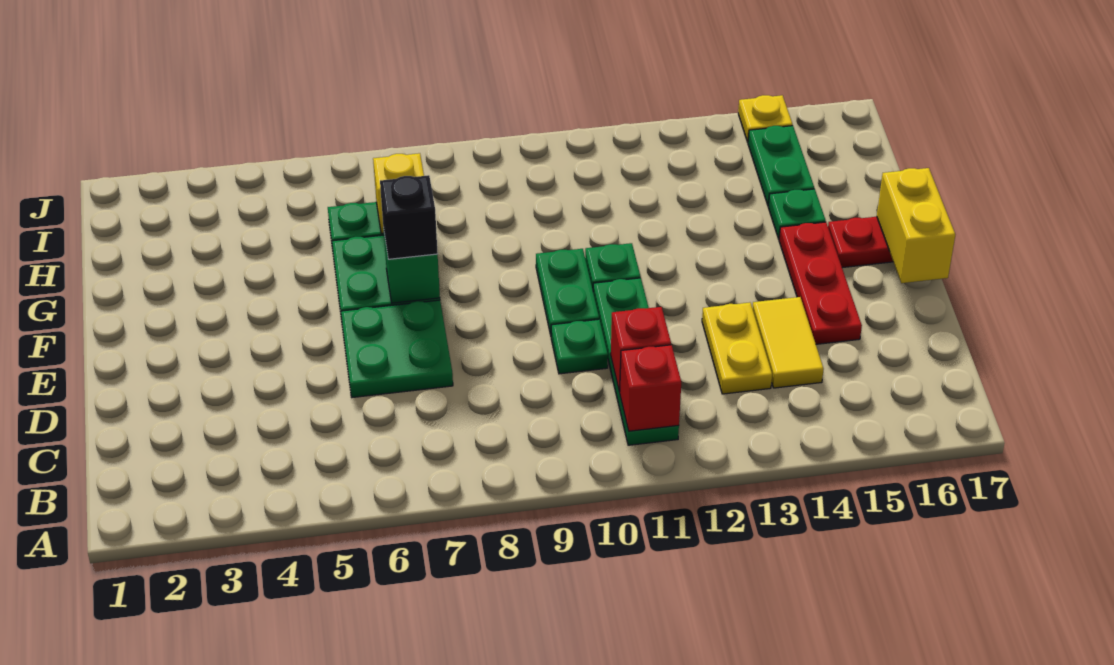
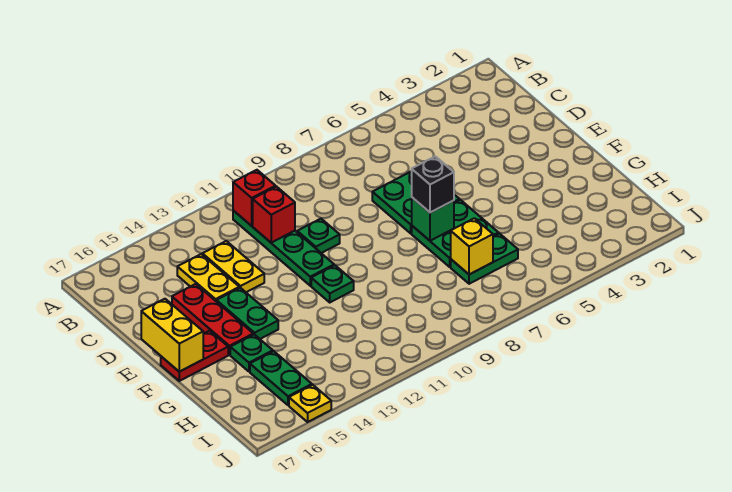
yellow 1x2 tile [752,297,824,388] -> yellow 1x2 plate [177,254,239,301]
green 1x2 plate [536,249,599,335] -> green 1x2 plate moved to [216,288,278,339]

